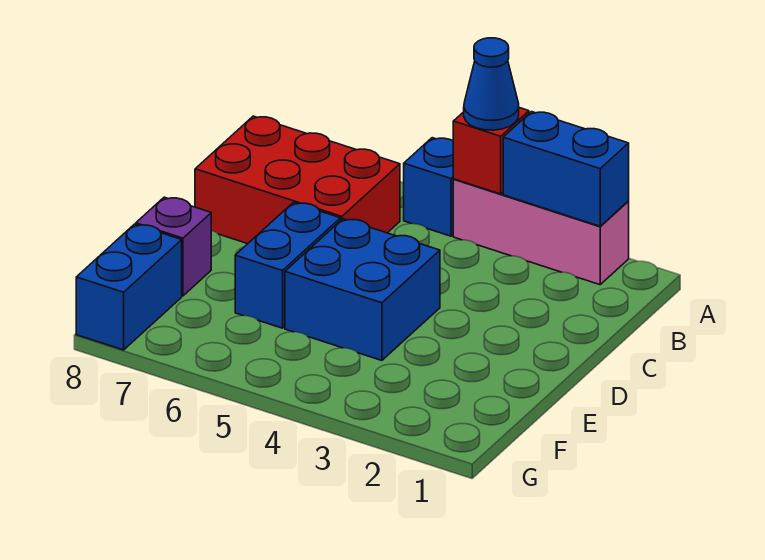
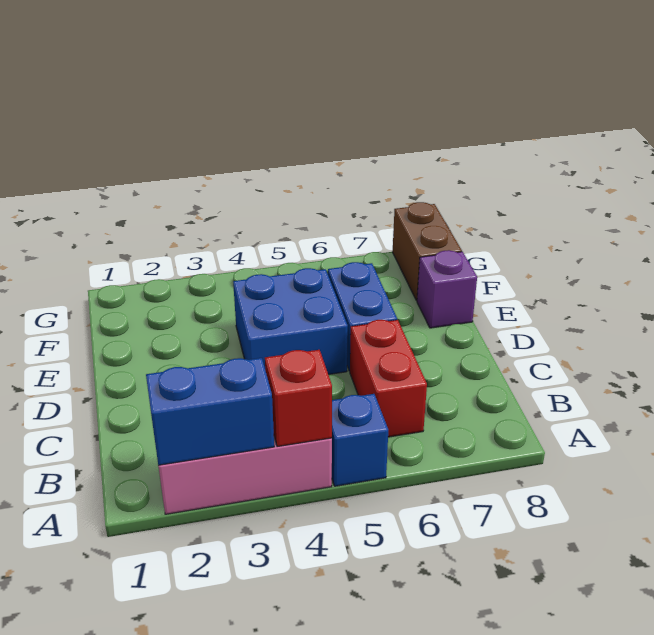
blue 1x1 cone [464,38,519,130] -> none
red 2x3 brick [195,116,400,244] -> red 1x2 brick [350,320,427,437]
blue 1x2 brick [76,224,182,350] -> brown 1x2 brick [393,202,462,301]

